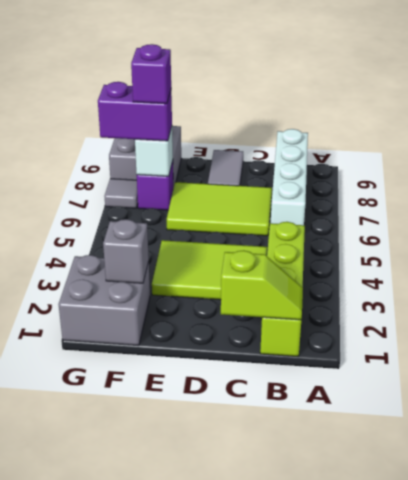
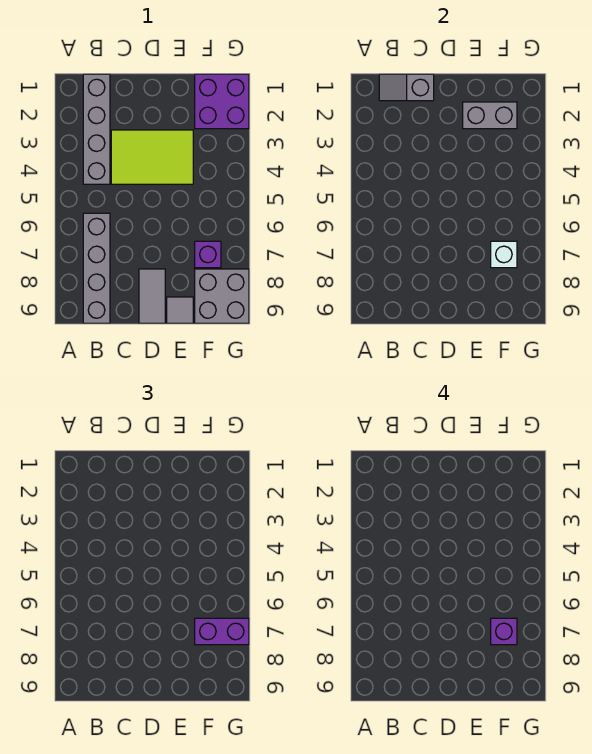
lime 1x4 brick [260,222,305,356] -> grey 1x4 brick [83,74,110,184]
lime 1x2 slope [221,250,303,320] -> grey 1x2 slope [379,74,434,101]
white 1x4 brick [271,129,308,225] -> grey 1x4 brick [83,213,110,323]
lime 2x3 tile [167,182,272,236] -> none
grey 2x2 brick [59,255,150,346] -> purple 2x2 brick [195,74,249,129]
grey 1x1 brick [103,219,149,283] -> grey 1x2 brick [463,102,517,129]
grey 1x1 tile [104,179,138,208] -> grey 1x1 tile moved to [167,297,193,323]

